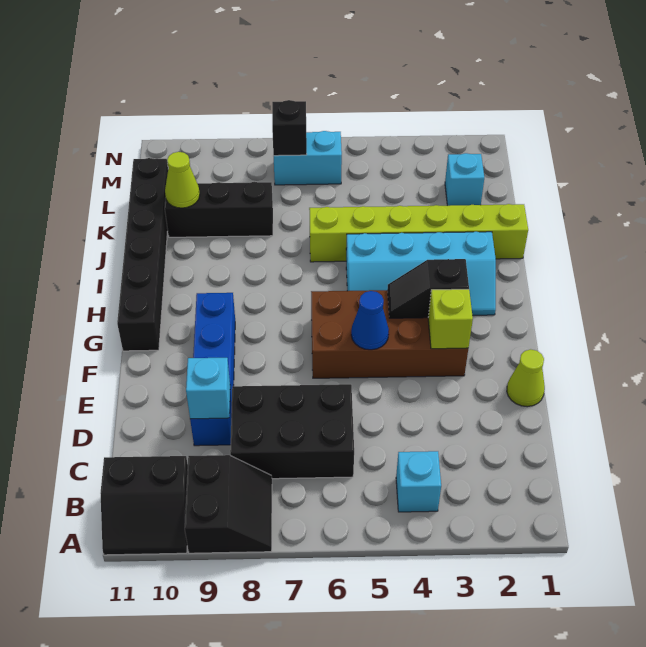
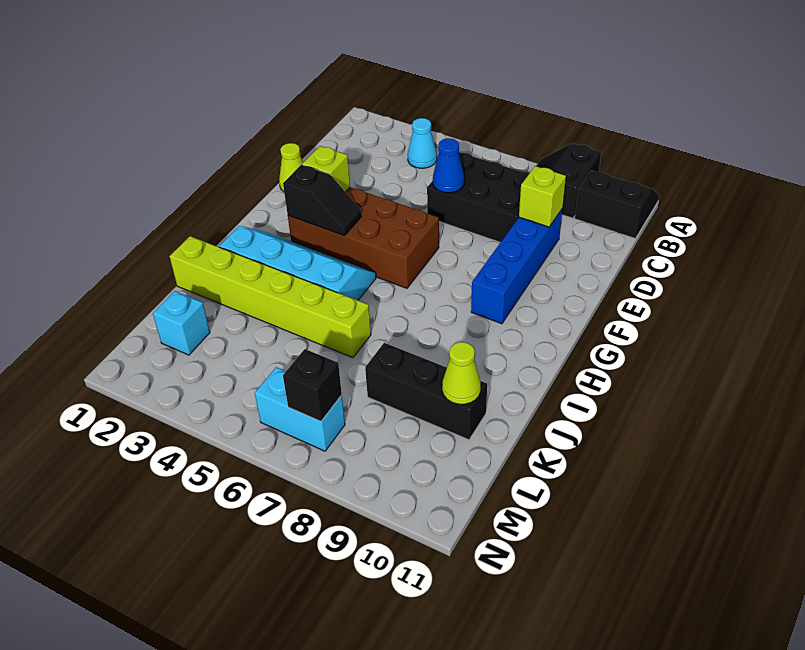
cyan 1x1 brick [396,451,441,512] -> cyan 1x1 cone [408,118,437,168]
cyan 1x1 brick [186,358,230,419] -> lime 1x1 brick [519,166,566,227]
blue 1x1 cone [351,291,389,350] -> blue 1x1 cone moved to [433,138,464,193]
black 1x6 brick [117,158,168,351] -> none

